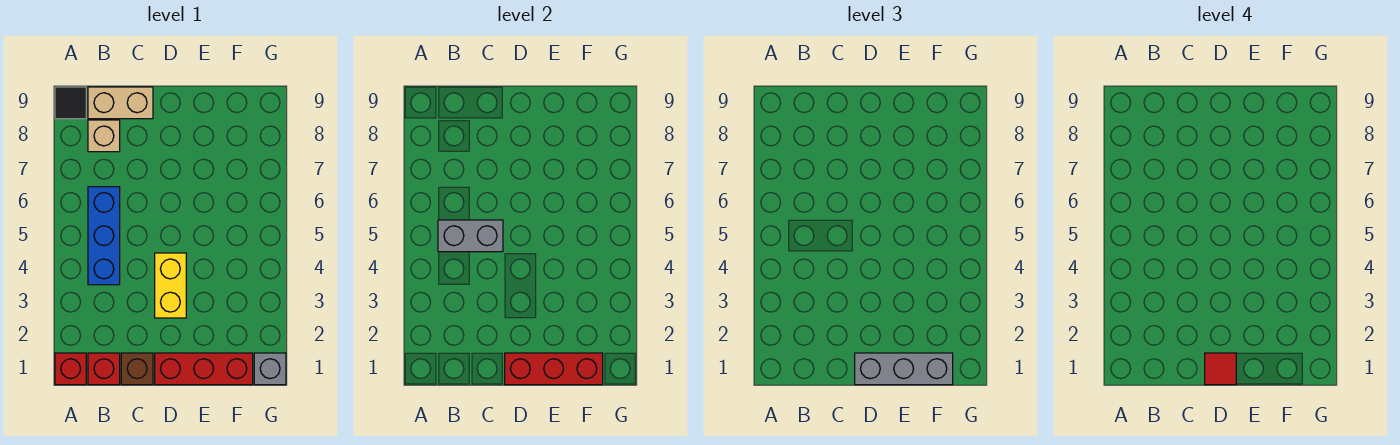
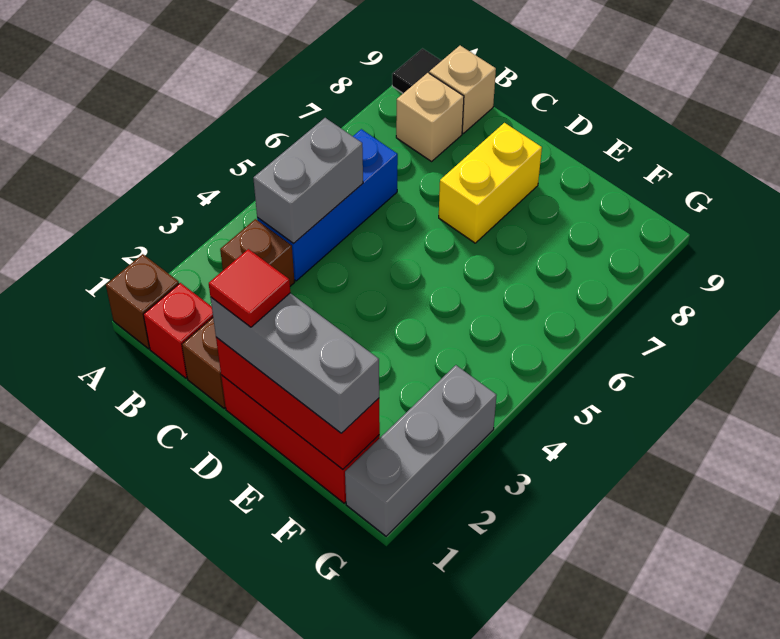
red 1x1 brick [55,353,86,385] -> brown 1x1 brick [106,254,179,349]
none -> brown 1x1 brick [220,219,295,286]
grey 1x2 brick [438,220,503,252] -> grey 1x2 brick turned to [253,118,363,244]
tan 1x2 brick [88,87,153,119] -> tan 1x1 brick [429,46,496,133]
yellow 1x2 brick [155,253,186,318] -> yellow 1x2 brick moved to [439,123,542,243]
grey 1x1 brick [254,353,286,385] -> grey 1x3 brick [345,365,497,536]

